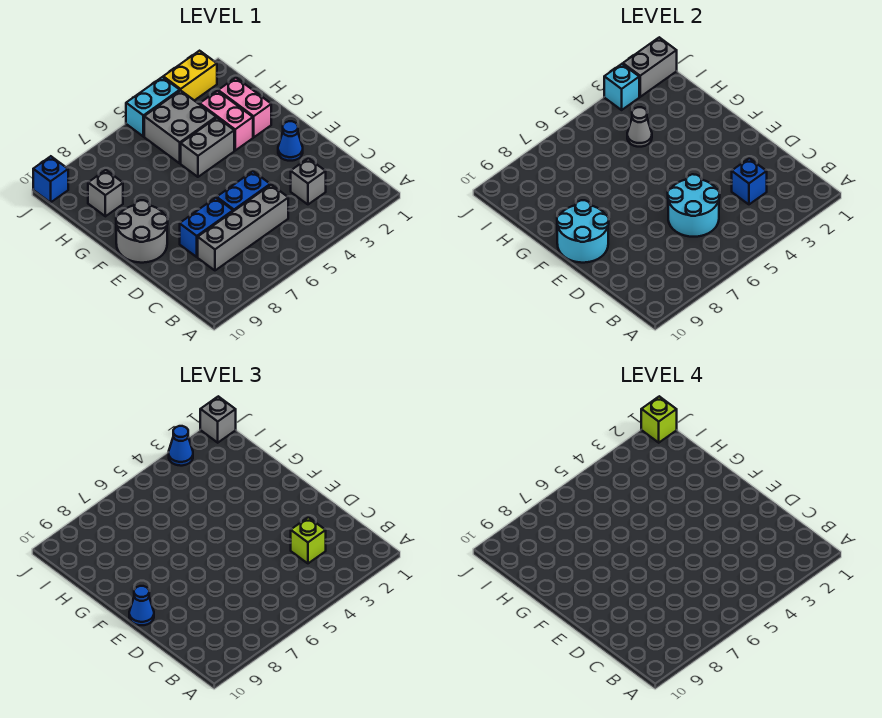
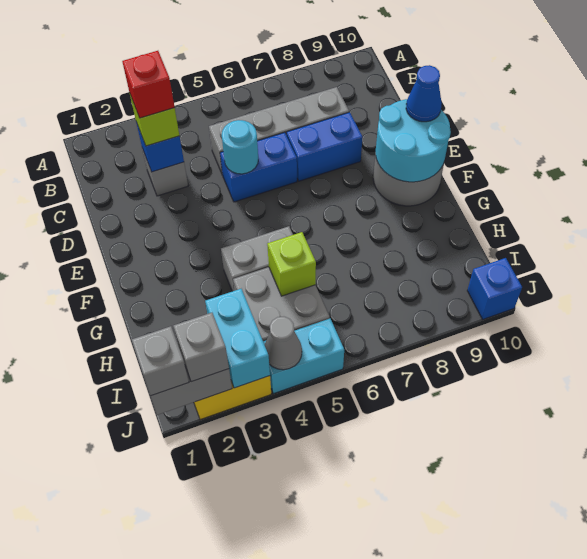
none -> red 1x1 brick [122,51,175,118]
cyan 2x2 round brick [668,174,720,237] -> cyan 1x1 round brick [222,120,258,174]
blue 1x1 cone [278,121,303,161] -> none
pink 1x2 brick [218,78,271,137] -> none
pink 1x2 brick [200,91,253,150] -> none
grey 1x1 cone [627,107,652,147] -> grey 1x1 cone moved to [265,317,302,370]
grey 1x1 brick [88,170,123,216] -> grey 1x1 brick moved to [173,313,229,382]
lime 1x1 brick [641,396,677,443] -> lime 1x1 brick moved to [267,232,316,296]
cyan 1x1 brick [604,64,639,110] -> cyan 1x2 brick [205,289,270,388]
blue 1x1 cone [169,426,193,466] -> none

